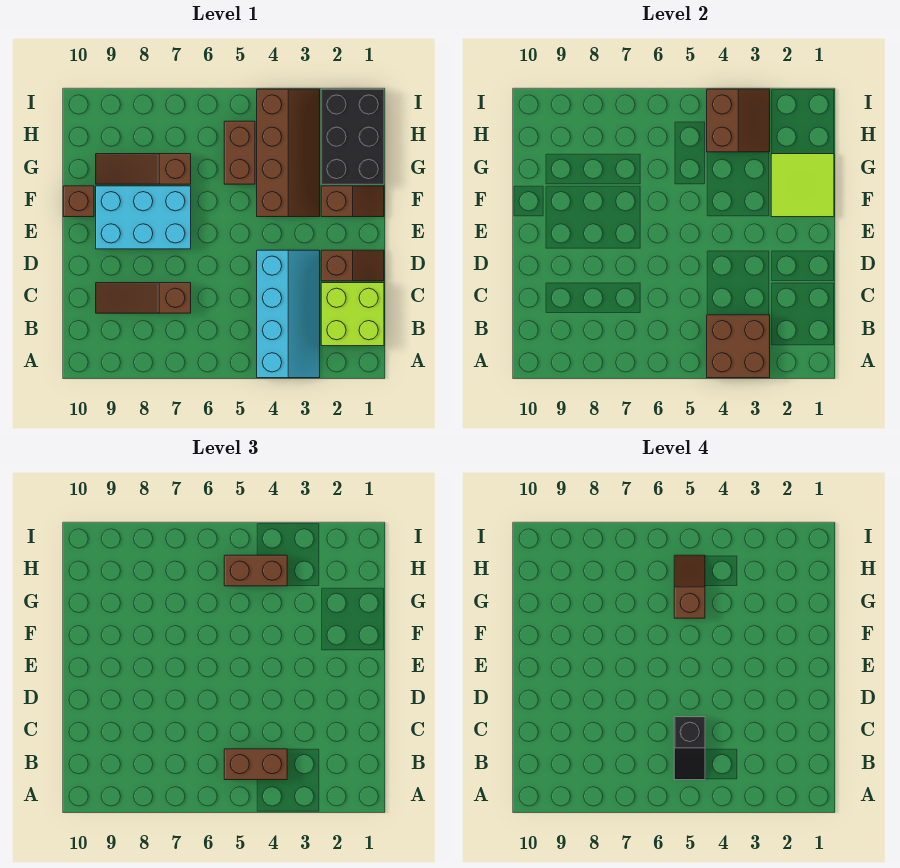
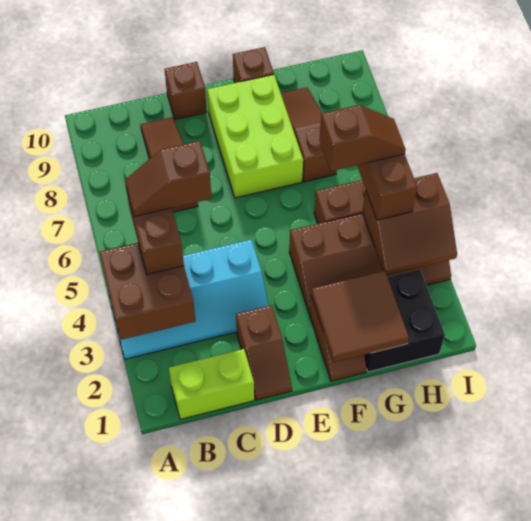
lime 2x2 brick [321,283,384,346] -> lime 1x2 brick [169,349,254,419]
black 1x2 slope [674,717,705,780] -> brown 1x2 slope [125,141,211,217]
none -> brown 1x1 brick [164,62,207,119]
cyan 2x3 brick [96,186,191,249] -> lime 2x3 brick [207,75,303,198]
lime 2x2 tile [771,154,834,217] -> brown 2x2 tile [311,271,409,362]
black 2x3 brick [321,89,384,184] -> black 2x2 brick [364,269,445,372]

